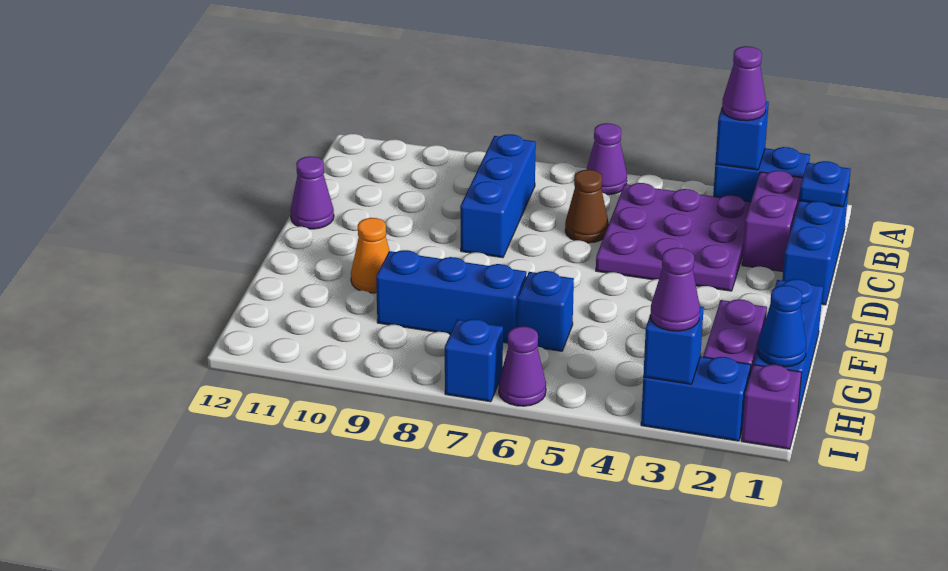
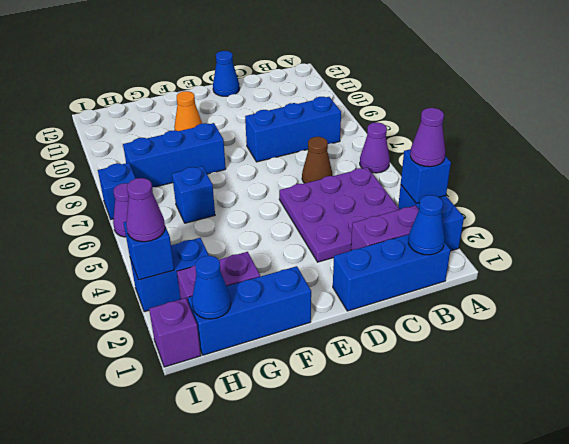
blue 1x1 plate [799,161,851,207] -> blue 1x1 cone [408,195,445,255]
purple 1x1 cone [291,156,334,229] -> blue 1x1 cone [213,51,240,96]
blue 1x3 brick [376,250,527,343] -> blue 1x3 brick turned to [123,123,226,187]
blue 1x2 brick [641,357,751,441] -> blue 1x2 brick turned to [130,238,209,312]

